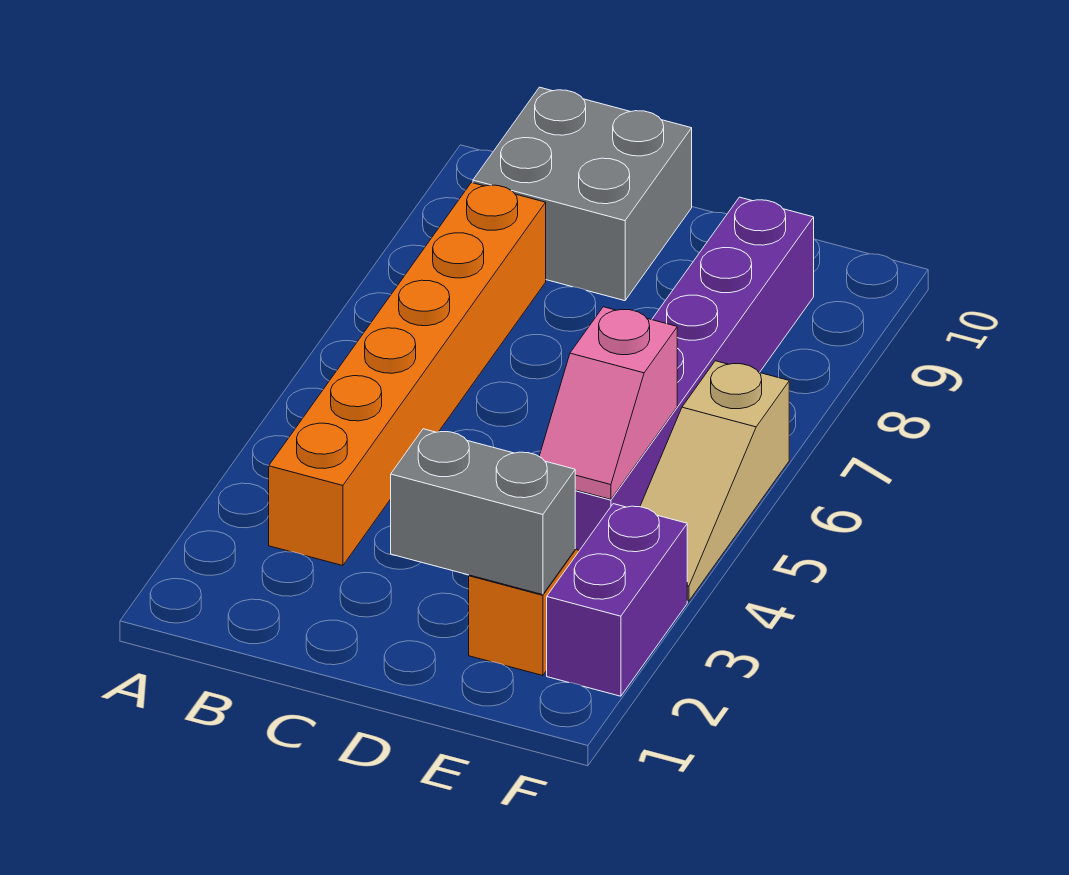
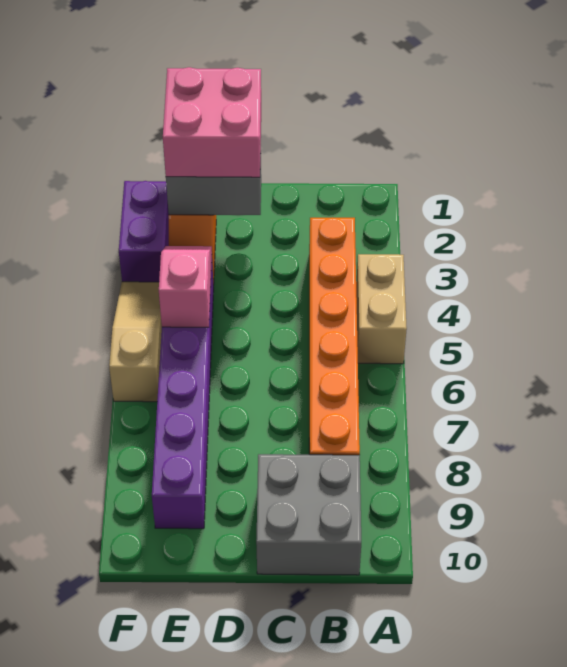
none -> tan 1x2 brick [356,254,407,364]
none -> pink 2x2 brick [163,67,261,177]

